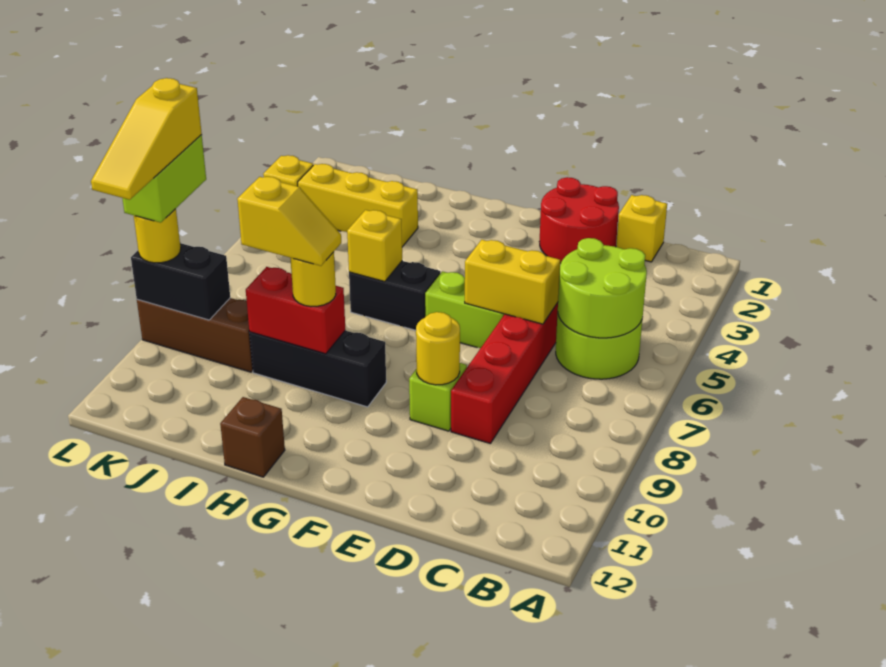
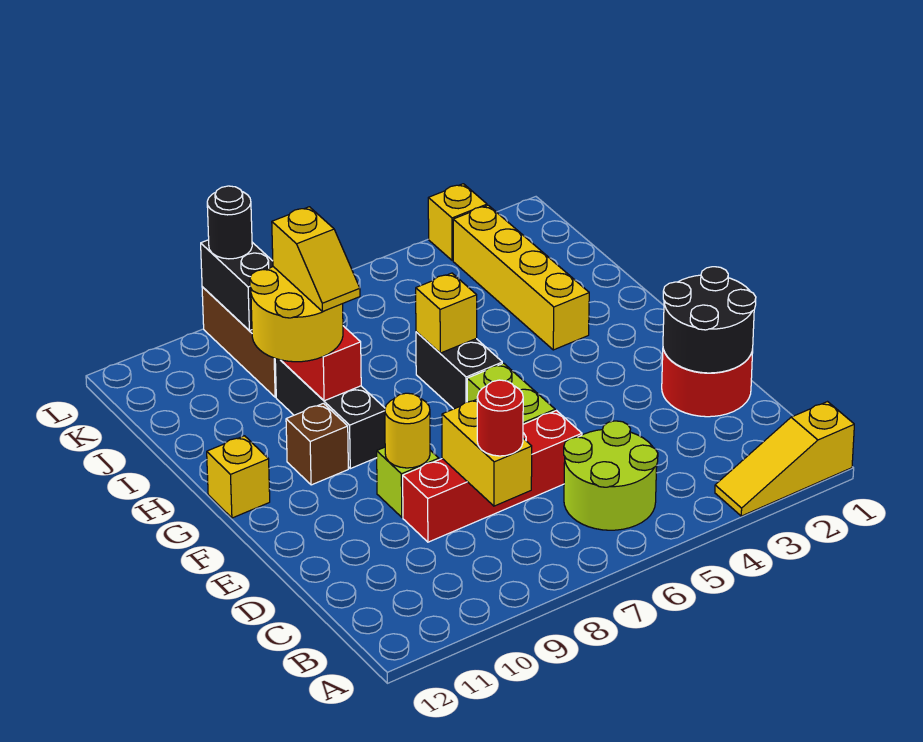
lime 2x2 round brick [558,238,647,338] -> none
yellow 1x1 brick [616,195,667,262] -> yellow 1x1 brick moved to [207,436,270,518]
none -> red 1x1 round brick [477,380,523,456]
none -> black 2x2 round brick [663,267,756,373]
yellow 1x2 brick [465,240,561,324] -> yellow 1x2 brick moved to [442,400,532,506]
yellow 1x1 round brick [291,252,336,306] -> yellow 2x2 round brick [250,267,343,362]
brown 1x1 brick [220,397,285,477] -> brown 1x1 brick moved to [286,403,348,485]
yellow 1x3 brick [298,164,418,247] -> yellow 1x4 brick [453,205,589,350]
lime 1x2 brick [122,135,206,223] -> none
yellow 1x3 slope [91,78,202,200] -> yellow 1x3 slope moved to [715,402,854,516]
yellow 1x1 round brick [134,209,181,263] -> black 1x1 round brick [207,186,252,259]

